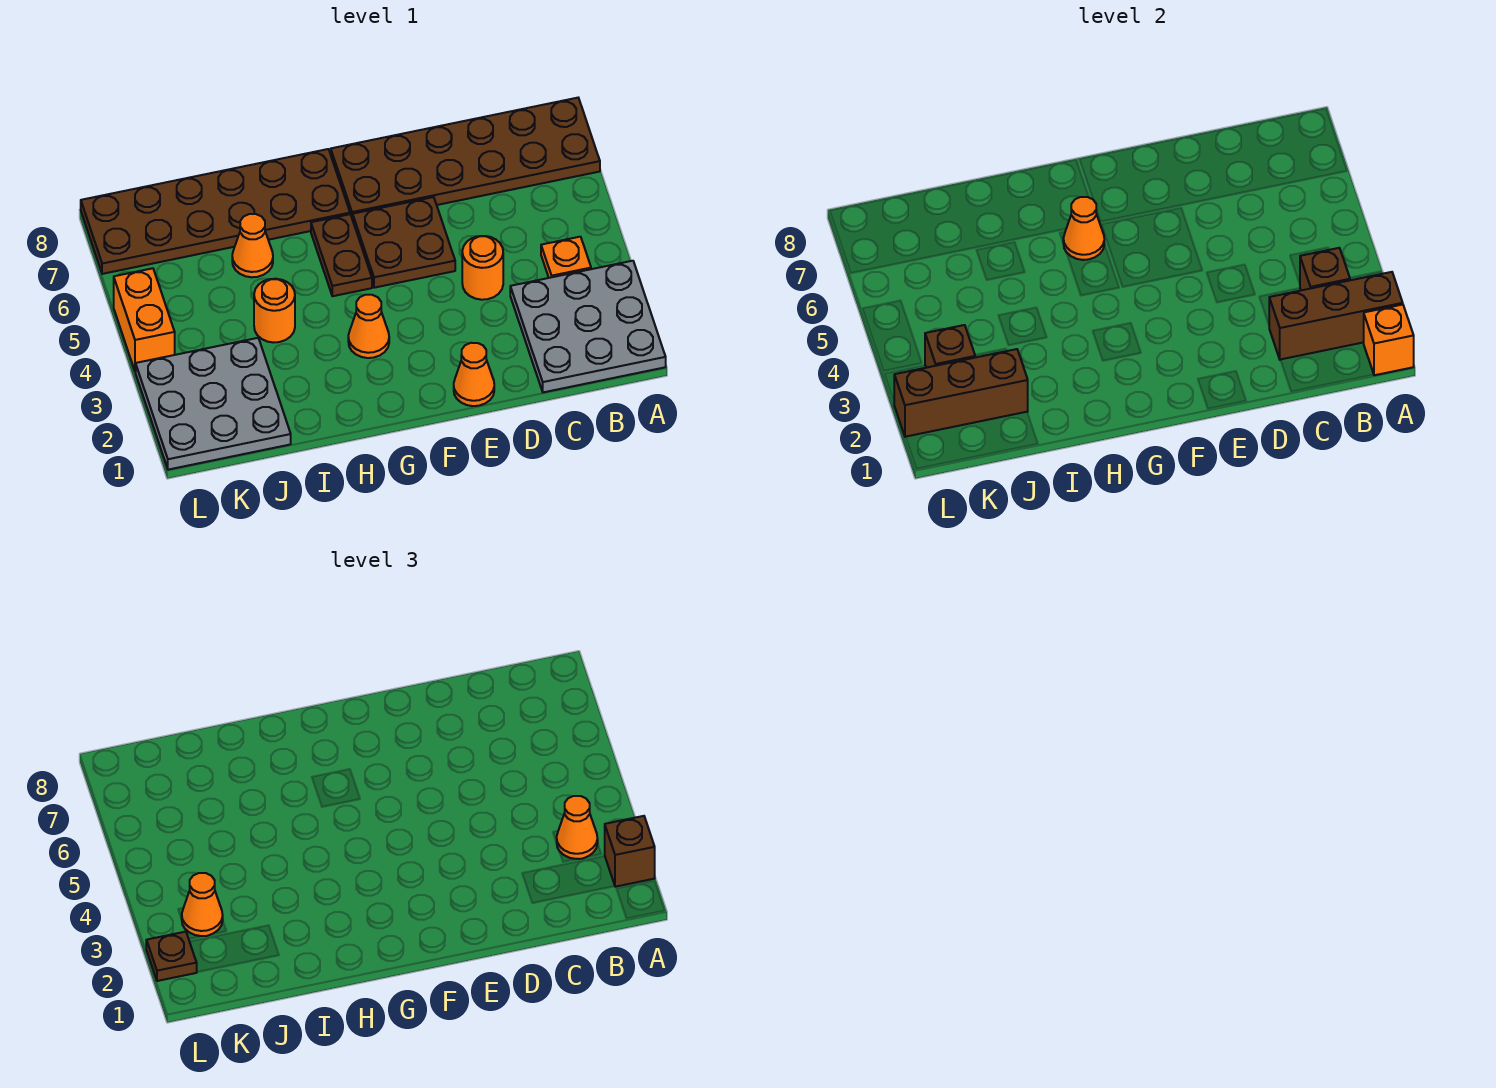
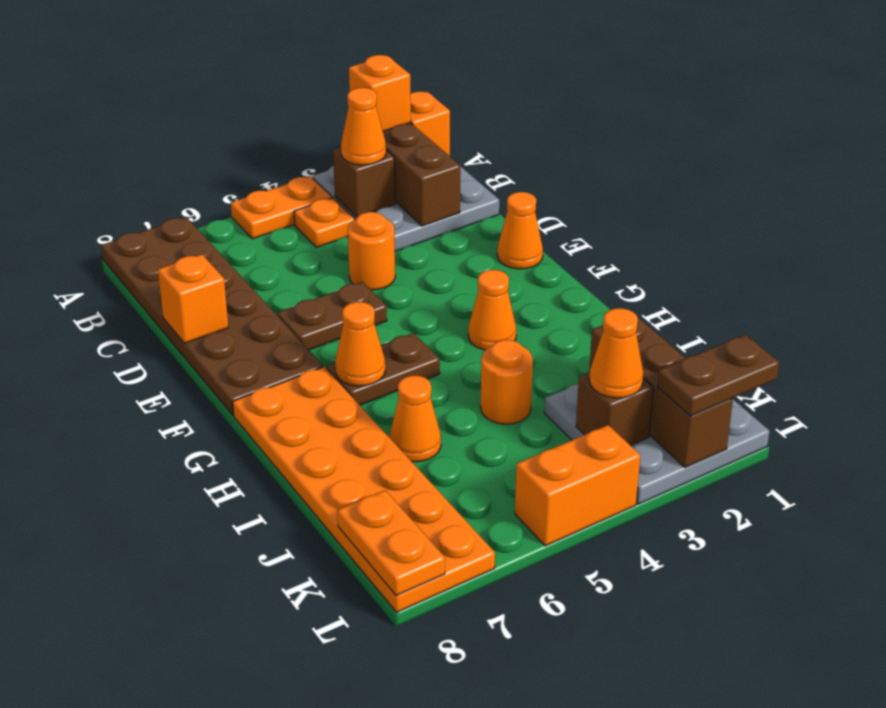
brown 1x1 brick [605,816,655,887] -> orange 1x1 brick [349,55,411,131]
none -> orange 1x2 plate [231,176,332,239]
none -> orange 1x1 brick [158,254,228,343]
brown 2x2 plate [353,197,455,288] -> brown 1x2 plate [277,282,387,350]
brown 2x6 plate [81,149,350,274] -> orange 2x6 plate [233,367,495,612]
none -> orange 1x2 plate [337,490,445,596]
brown 1x1 plate [146,932,197,981] -> brown 1x2 plate [657,335,779,416]

